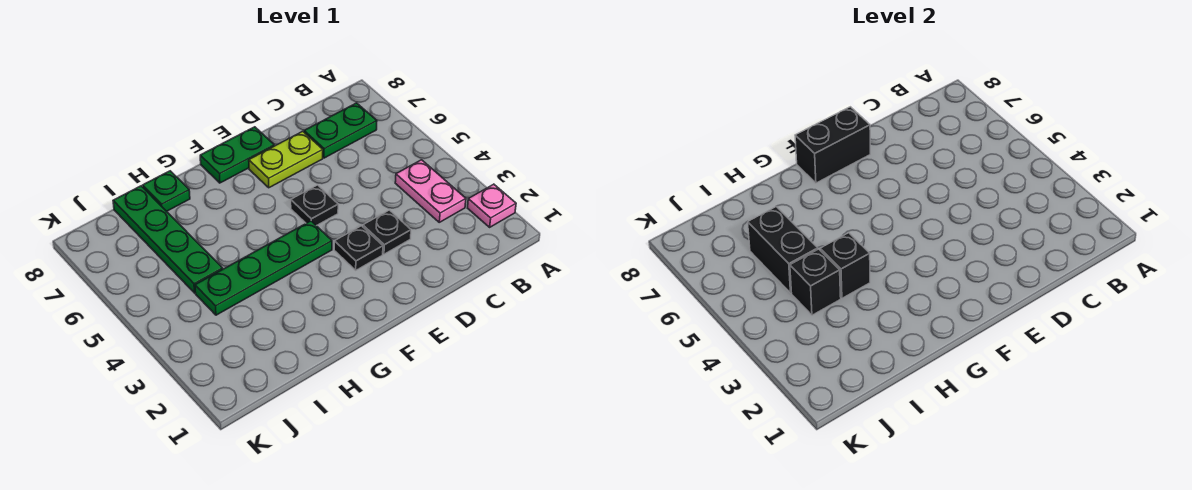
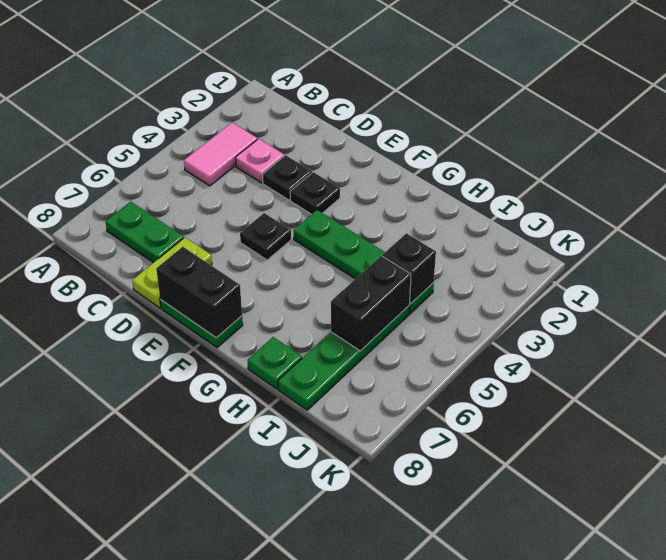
pink 1x1 plate [468,184,516,227] -> pink 1x1 plate moved to [235,139,284,183]
pink 1x2 plate [395,160,466,222] -> pink 1x2 tile [184,123,257,186]
lime 1x2 plate [249,131,323,188] -> lime 1x2 plate turned to [132,238,212,308]
black 1x1 brick [820,233,870,298] -> none

